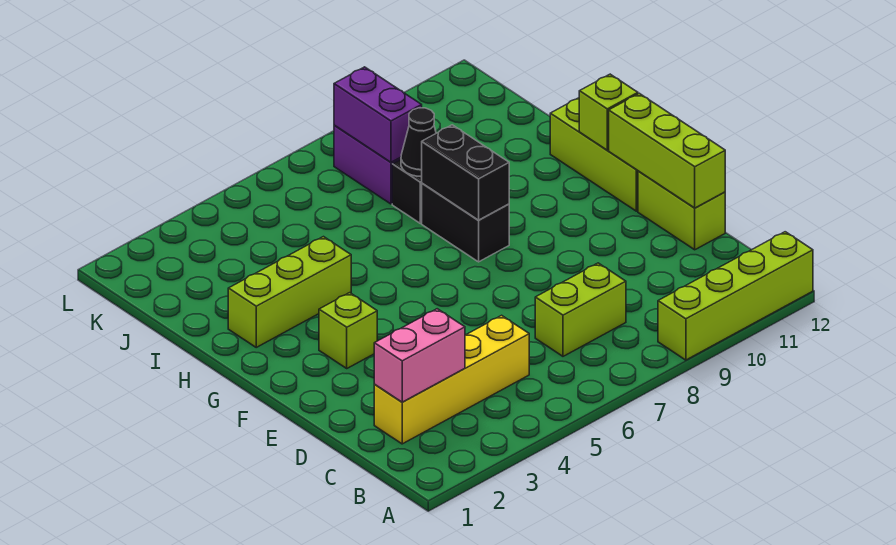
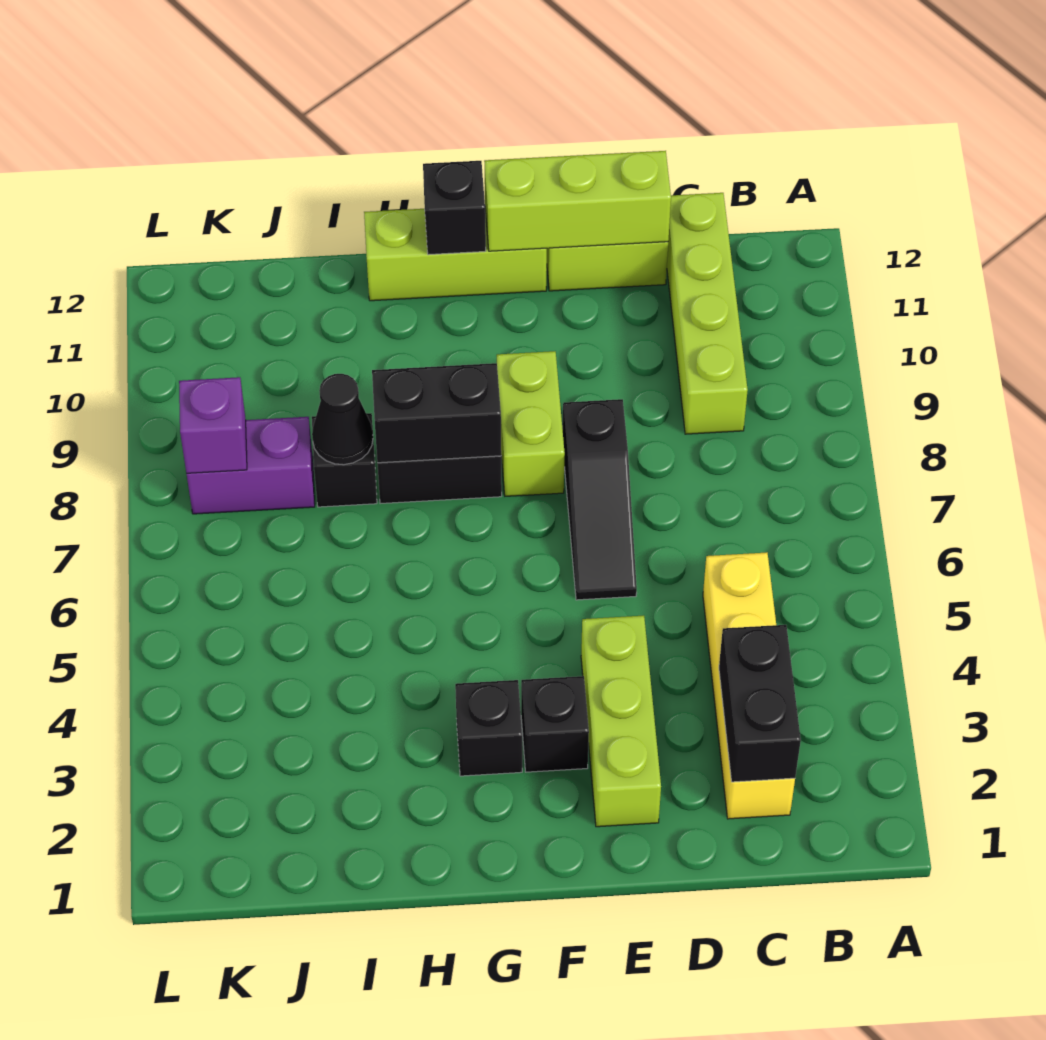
lime 1x4 brick [658,232,813,360] -> lime 1x4 brick moved to [667,193,748,434]
pink 1x2 brick [374,309,465,402] -> black 1x2 brick [719,625,801,782]
lime 1x2 brick [535,263,626,356] -> lime 1x2 brick moved to [497,351,565,496]
none -> black 1x3 slope [563,399,637,600]
lime 1x1 brick [319,293,377,368] -> black 1x1 brick [521,676,589,772]
none -> black 1x1 brick [455,680,522,776]
lime 1x1 brick [579,74,638,150] -> black 1x1 brick [423,161,486,255]
lime 1x3 brick [228,237,351,347] -> lime 1x3 brick moved to [581,616,661,827]
purple 1x2 brick [334,67,422,162] -> purple 1x1 brick [179,377,247,473]

